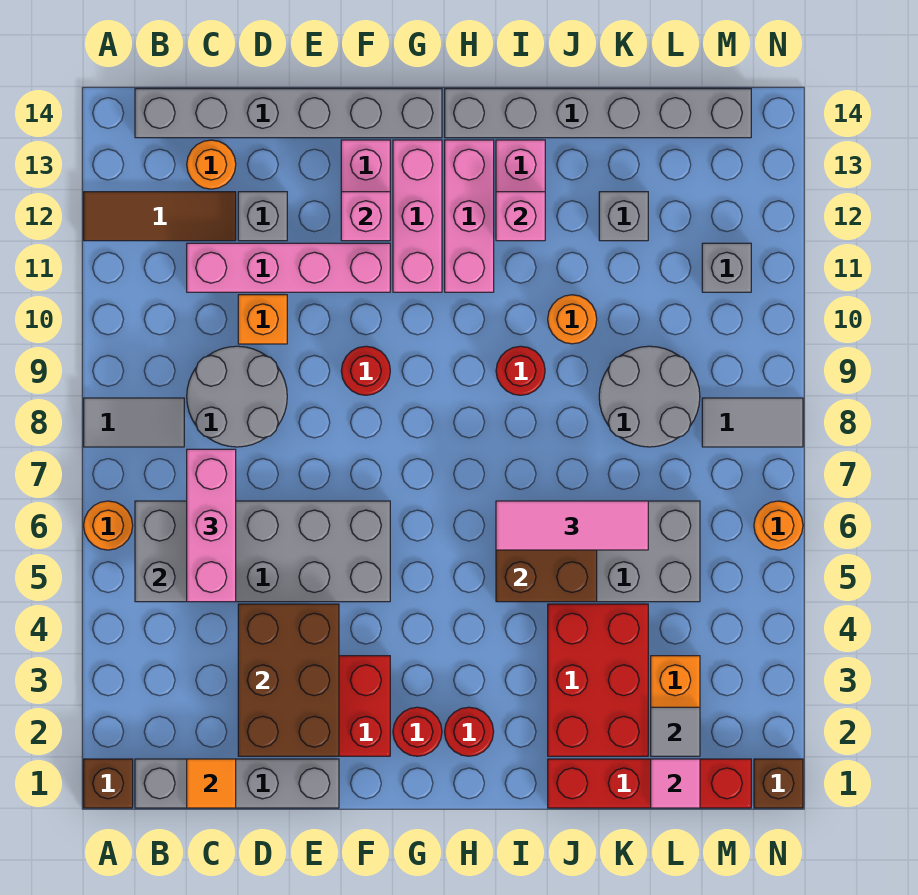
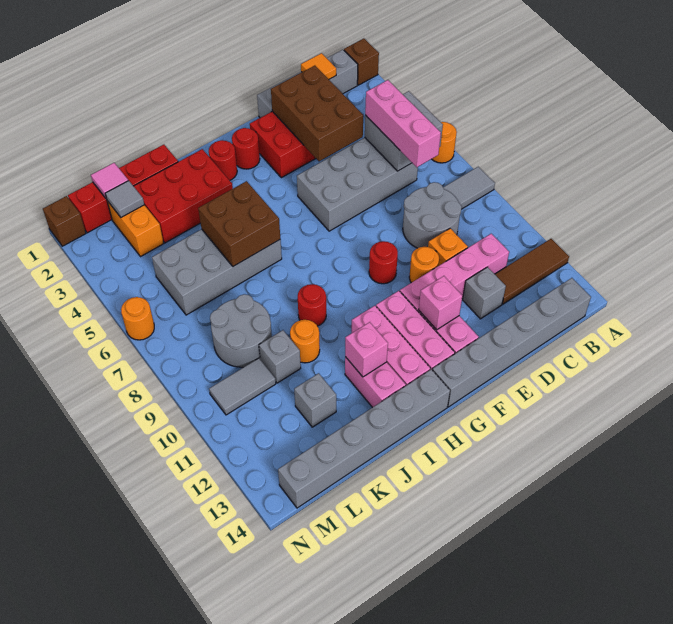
orange 1x1 round brick [187,140,236,189] -> orange 1x1 round brick moved to [409,247,439,283]
pink 1x3 tile [496,501,648,550] -> none
red 2x3 brick [548,604,648,756] -> red 2x3 brick turned to [134,149,233,243]
grey 1x2 tile [702,398,803,447] -> grey 1x2 tile moved to [209,358,276,415]
grey 1x1 brick [702,243,751,292] -> grey 1x1 brick moved to [259,330,301,383]

